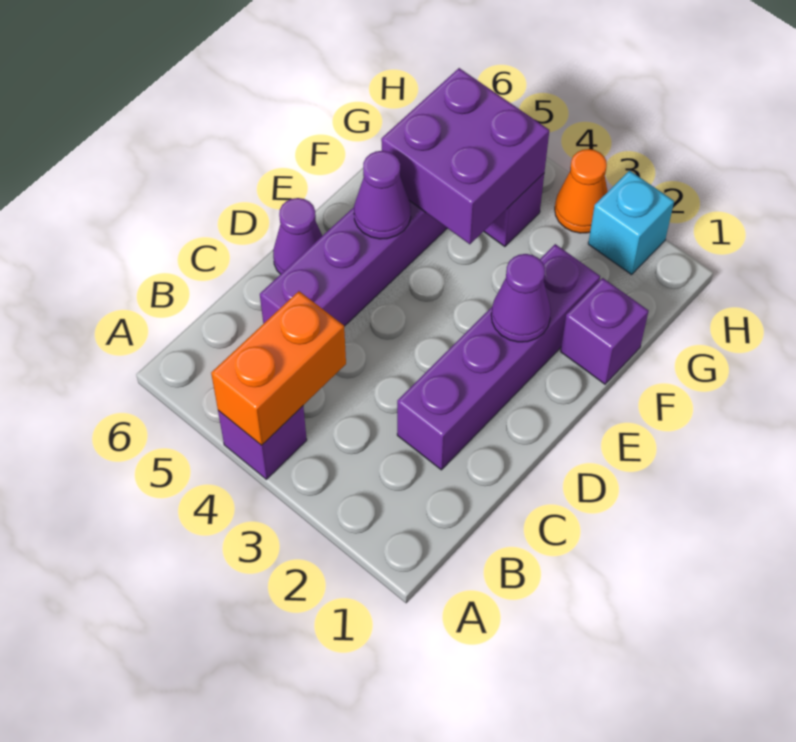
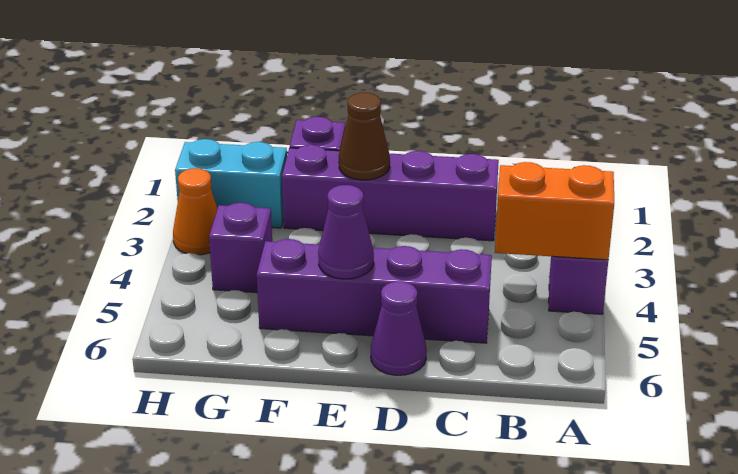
purple 1x1 cone [491,254,551,342] -> brown 1x1 cone [339,93,390,180]
purple 2x2 brick [381,68,549,244] -> none
cyan 1x1 brick [588,171,674,275] -> cyan 1x2 brick [175,139,287,228]

